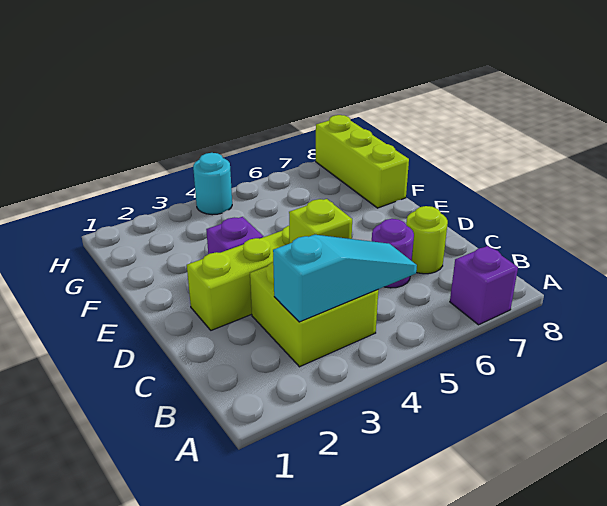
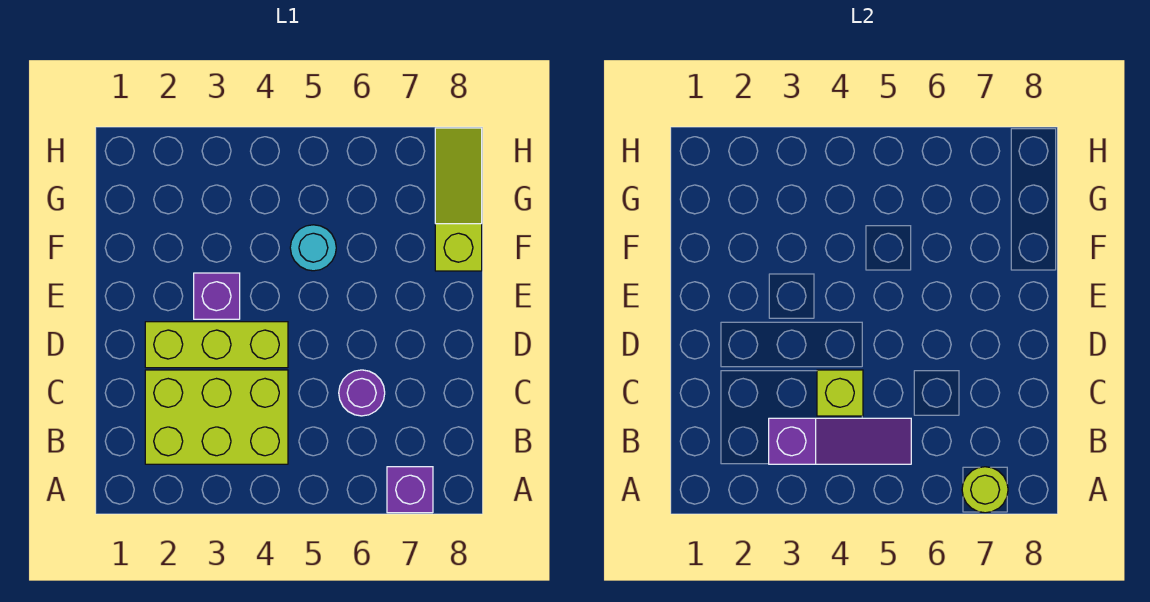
lime 2x2 brick [250,262,378,367] -> lime 2x3 brick [145,370,288,464]
cyan 1x3 slope [273,235,417,322] -> purple 1x3 slope [769,418,911,464]
lime 1x1 round brick [406,206,448,274] -> lime 1x1 round brick moved to [962,467,1008,513]
lime 1x3 brick [316,115,409,208] -> lime 1x3 slope [435,128,482,271]
cyan 1x1 round brick [193,153,232,215] -> cyan 1x1 round brick moved to [290,225,336,271]

